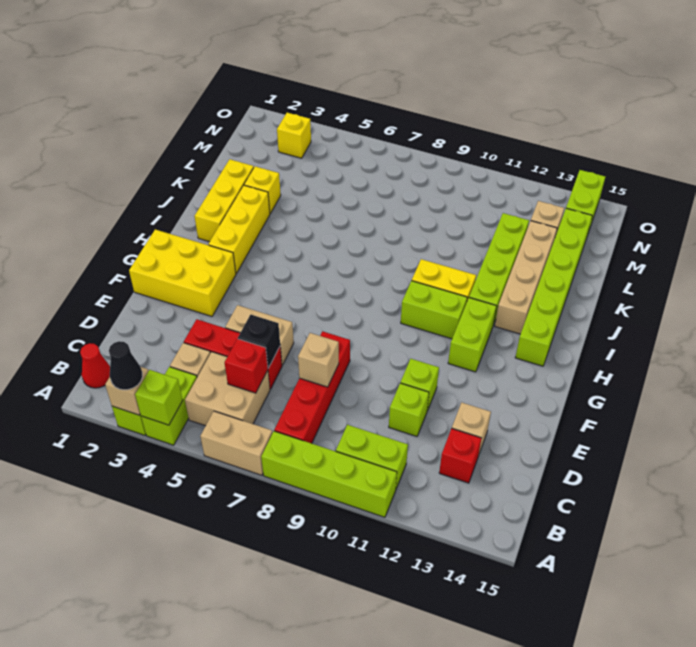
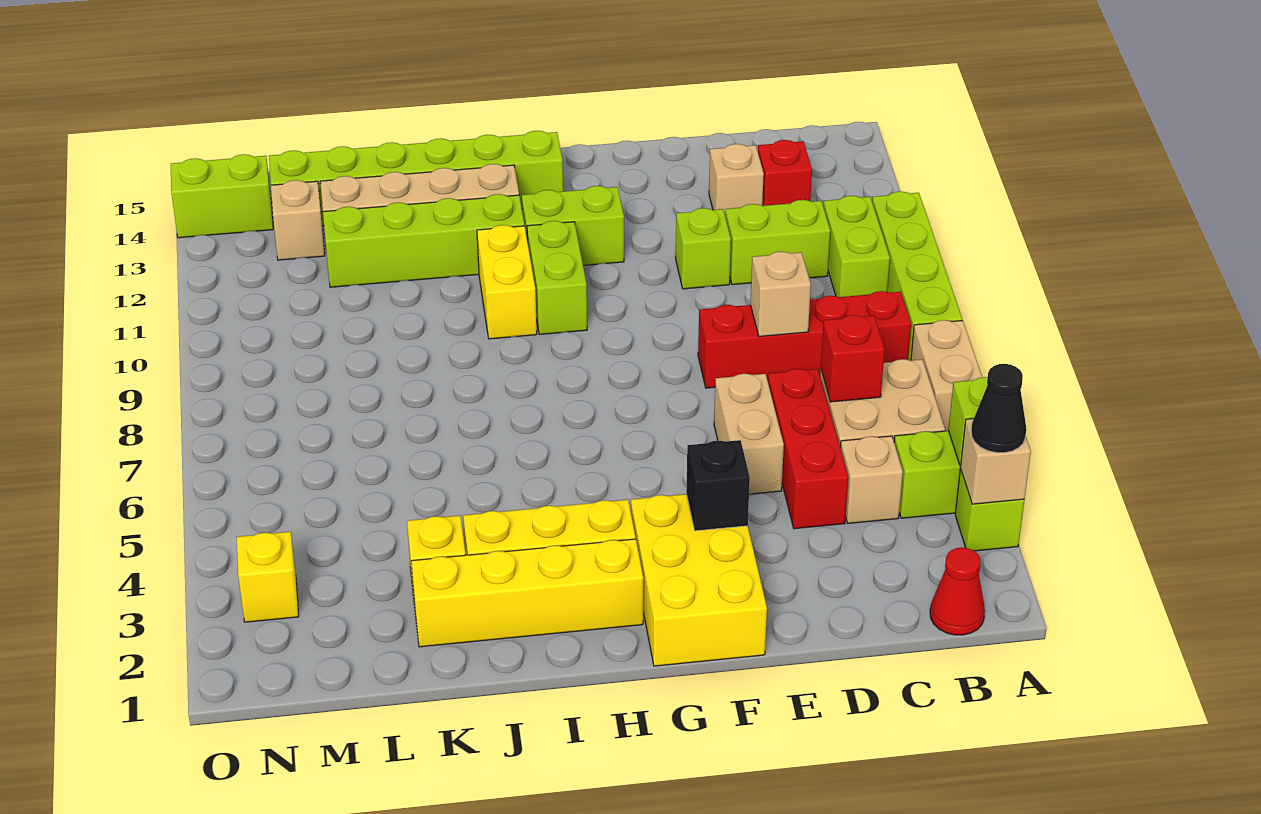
black 1x1 brick [238,315,280,368] -> black 1x1 brick moved to [686,440,750,531]
lime 1x1 brick [389,383,429,436] -> lime 1x2 brick [725,200,830,285]
yellow 1x3 brick [195,159,254,242] -> yellow 1x4 brick [411,539,643,647]

